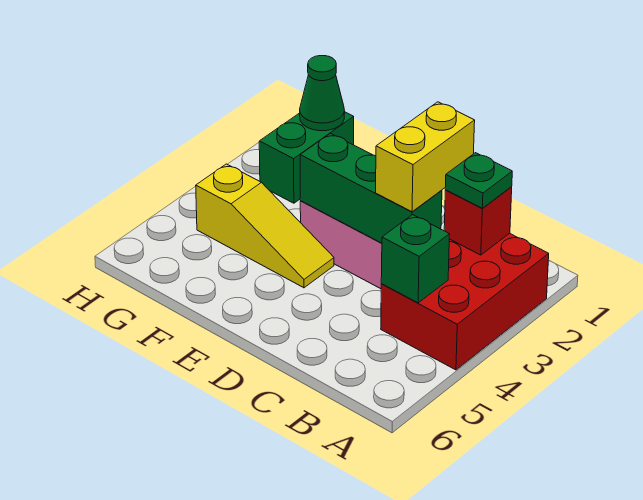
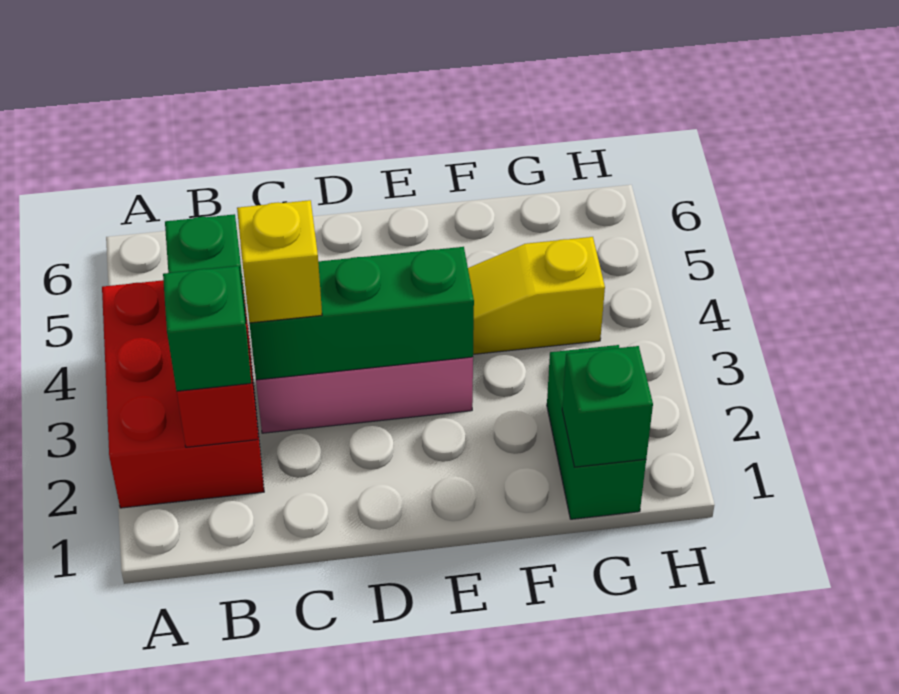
green 1x1 plate [445,153,512,208] -> green 1x1 brick [163,266,251,391]
yellow 1x2 brick [376,102,475,212] -> yellow 1x1 brick [237,200,322,323]
green 1x1 cone [300,56,345,131] -> green 1x1 brick [562,346,653,467]

